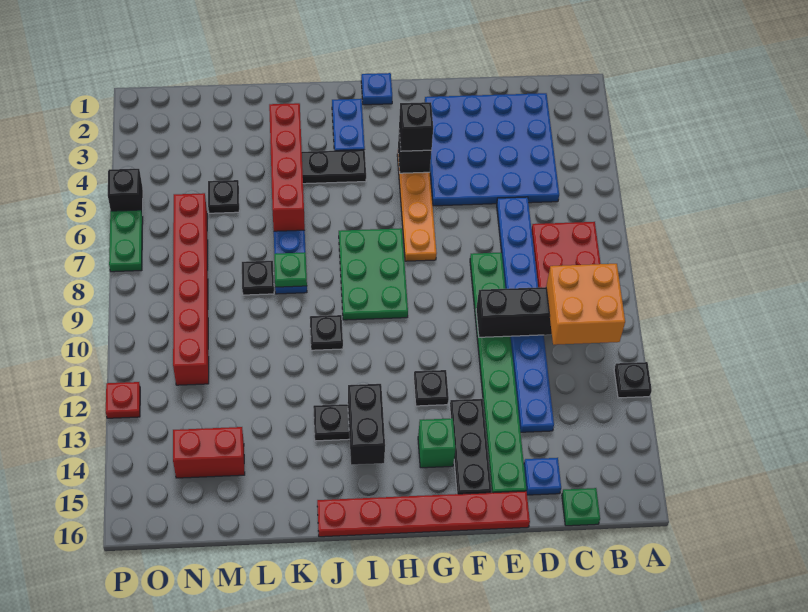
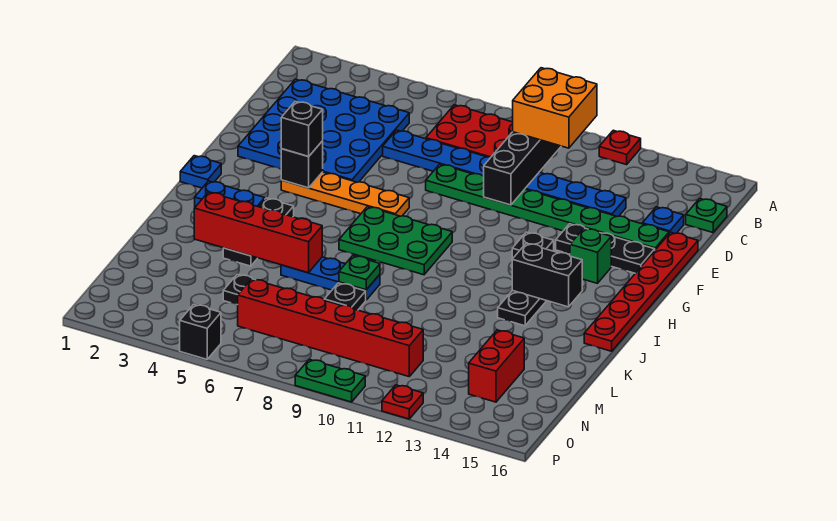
black 1x1 plate [614,362,652,398] -> red 1x1 plate [599,130,641,165]
black 1x1 plate [310,315,343,350] -> none
green 1x2 plate [109,210,143,272] -> green 1x2 plate moved to [295,359,365,402]

